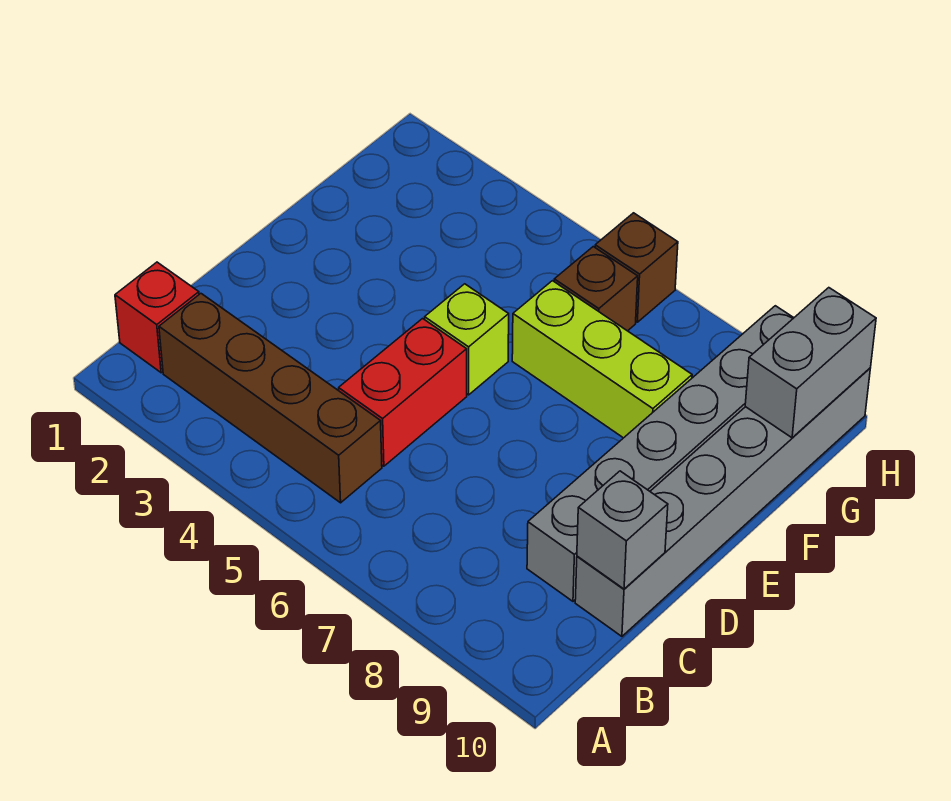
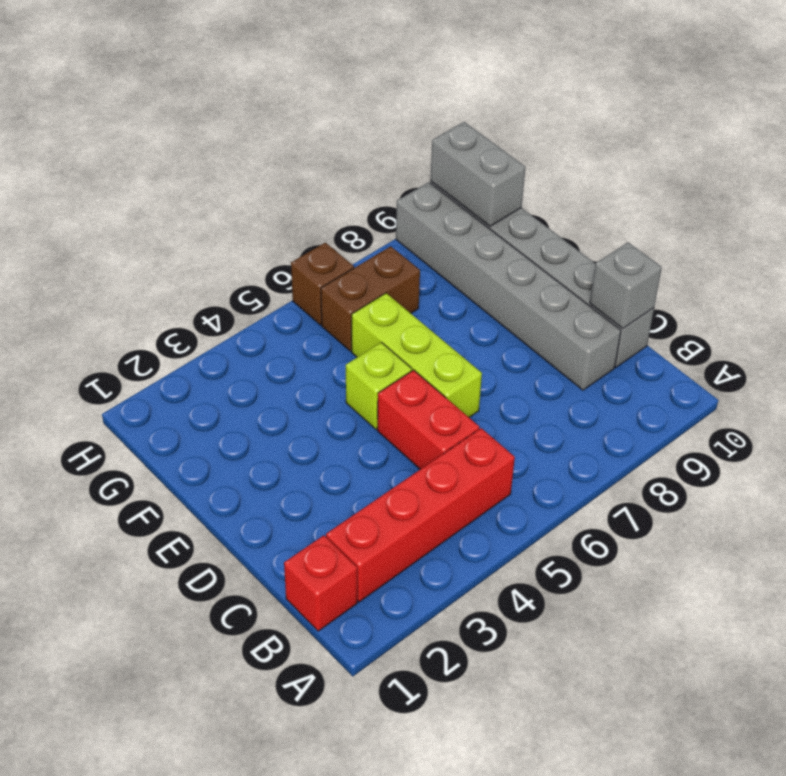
brown 1x4 brick [159,294,382,503] -> red 1x4 brick [326,428,515,602]
lime 1x3 brick [512,281,692,438] -> lime 1x3 brick turned to [352,293,482,417]
brown 1x1 brick [554,247,638,331] -> brown 1x2 brick [321,246,420,351]

